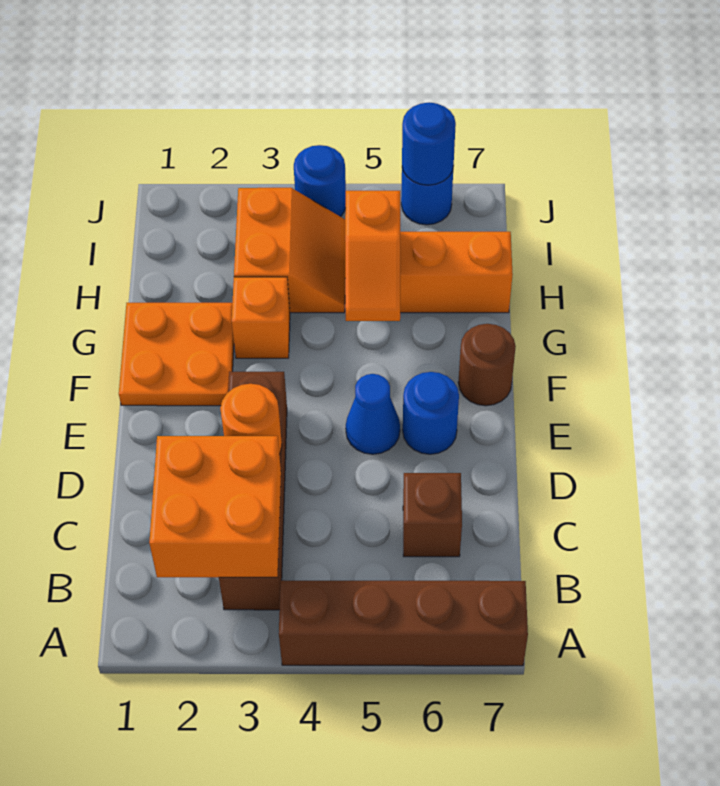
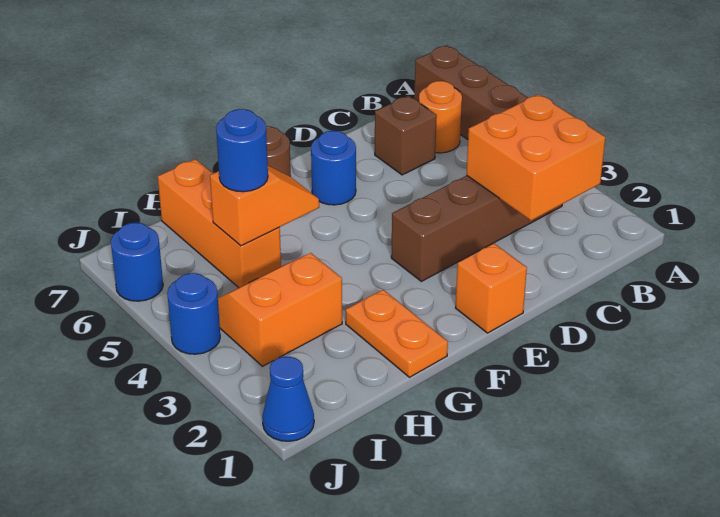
orange 1x1 round brick [220,384,282,454] -> orange 1x1 round brick moved to [419,81,462,153]
blue 1x1 cone [346,374,400,454] -> blue 1x1 cone moved to [262,357,314,441]
orange 2x2 plate [119,303,234,406] -> orange 1x2 plate [346,290,448,377]
orange 1x1 brick [232,277,290,358] -> orange 1x1 brick moved to [456,243,527,333]
blue 1x1 round brick [402,102,456,185] -> blue 1x1 round brick moved to [216,109,268,192]

